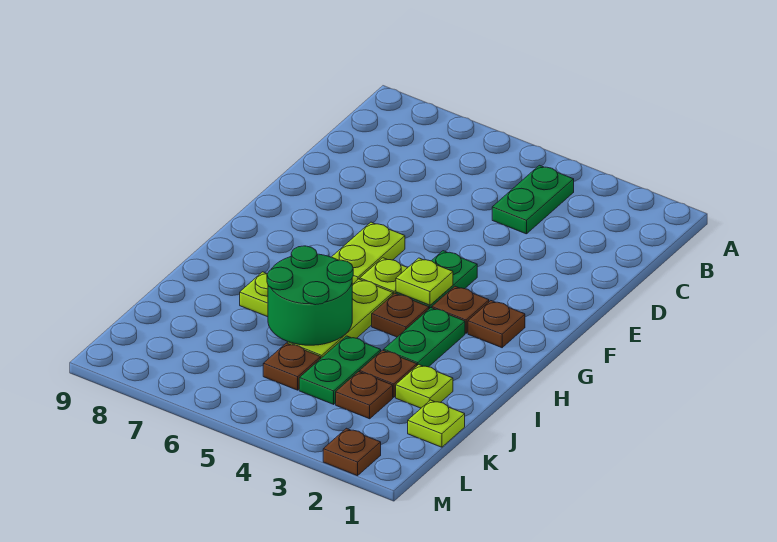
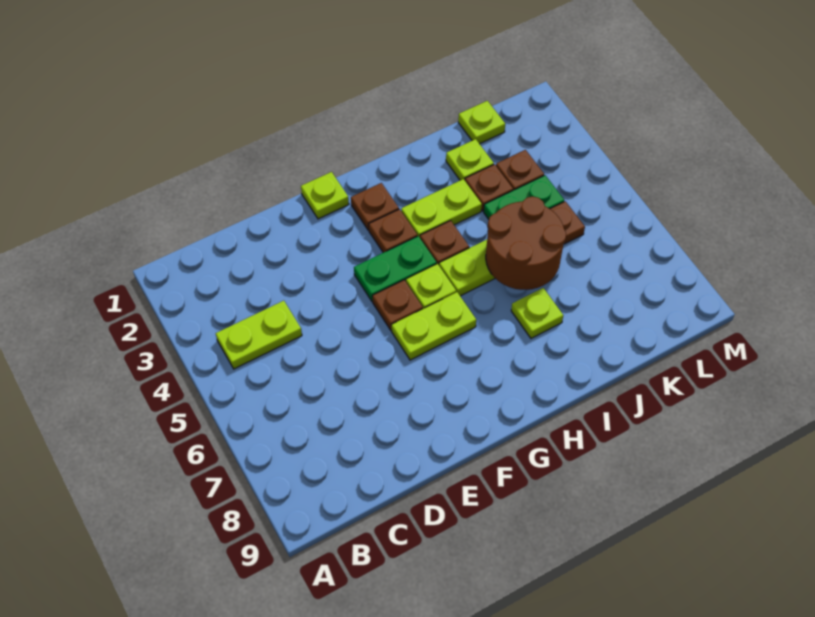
green 1x2 plate [492,165,574,234] -> lime 1x2 plate [216,301,302,369]
lime 1x1 plate [396,258,453,305] -> lime 1x1 plate moved to [301,172,349,219]
green 1x2 plate [384,308,465,367] -> lime 1x2 plate [401,179,482,237]
green 2x2 round brick [267,246,353,345] -> brown 2x2 round brick [486,197,566,290]
brown 1x1 plate [323,428,381,476] -> brown 1x1 plate moved to [372,280,423,330]

